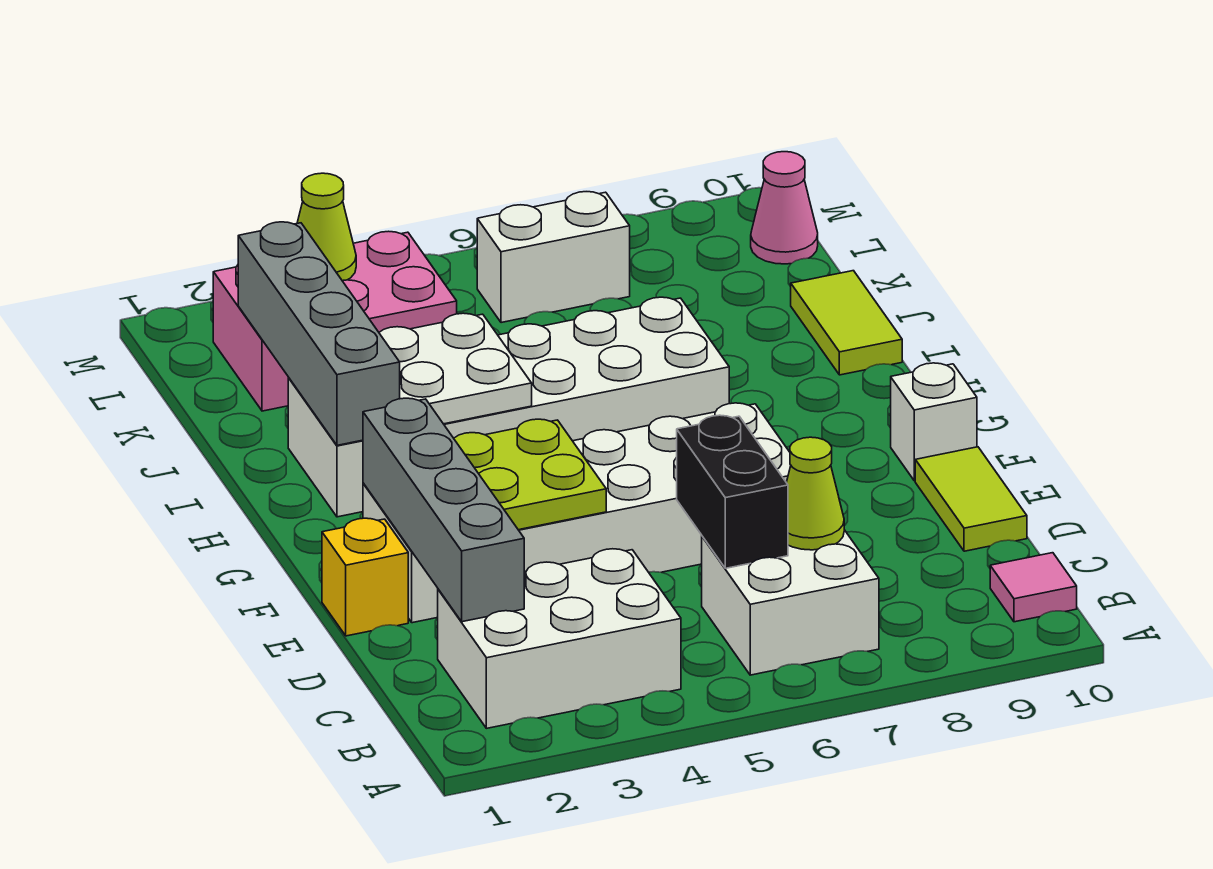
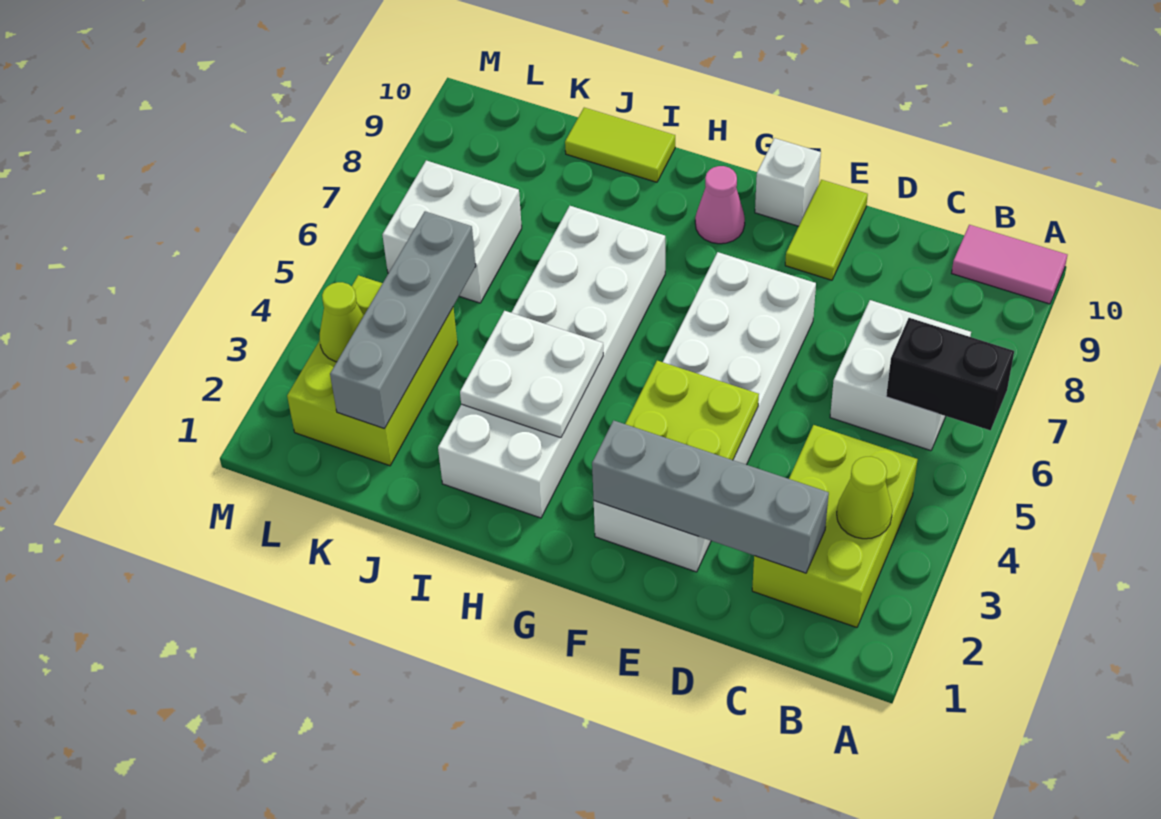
white 2x3 brick [438,549,681,728] -> lime 2x3 brick [752,425,918,627]
pink 1x1 tile [990,553,1077,622] -> pink 1x2 tile [952,225,1067,304]
black 1x2 brick [677,415,788,568] -> black 1x2 brick moved to [886,318,1014,430]
lime 1x1 cone [786,437,844,550] -> lime 1x1 cone moved to [837,457,892,539]
lime 1x2 tile [915,447,1027,551] -> lime 1x2 tile turned to [785,180,868,280]
yellow 1x1 brick [322,518,408,636] -> none
grey 1x4 brick [238,222,400,445] -> grey 1x4 brick turned to [330,211,476,429]
pink 2x3 brick [213,231,457,411] -> lime 2x3 brick [287,275,457,466]
white 1x2 brick [477,192,630,323] -> white 2x2 brick [382,160,522,303]
pink 1x1 cone [751,152,818,264] -> pink 1x1 cone moved to [695,166,745,244]

